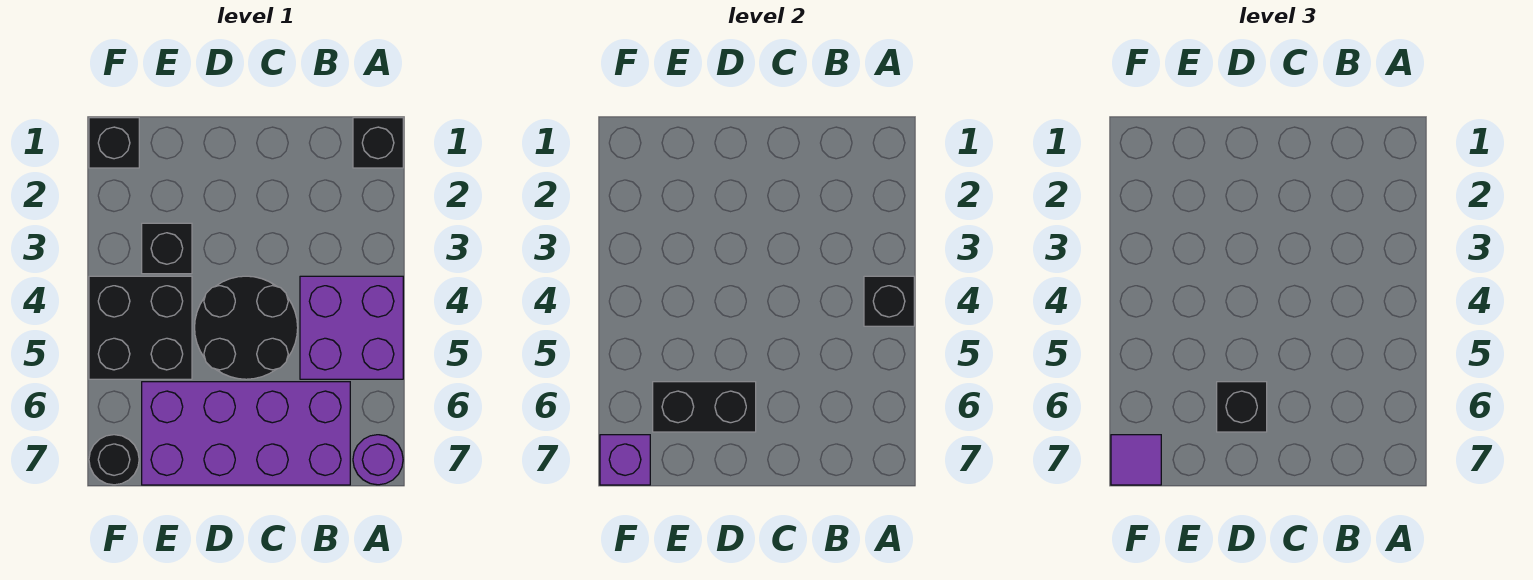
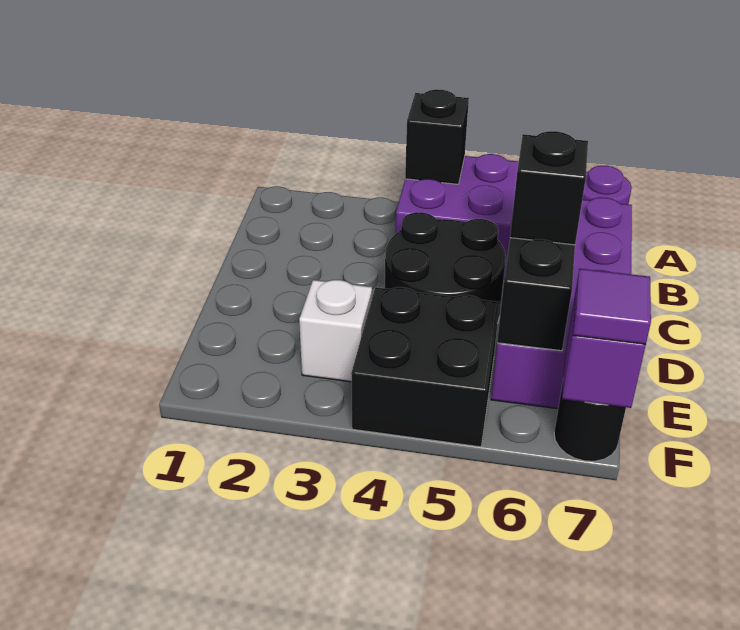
black 1x1 brick [353,118,403,168] -> none
black 1x1 brick [142,223,192,274] -> white 1x1 brick [299,280,372,382]
black 1x1 brick [89,118,139,168] -> none

